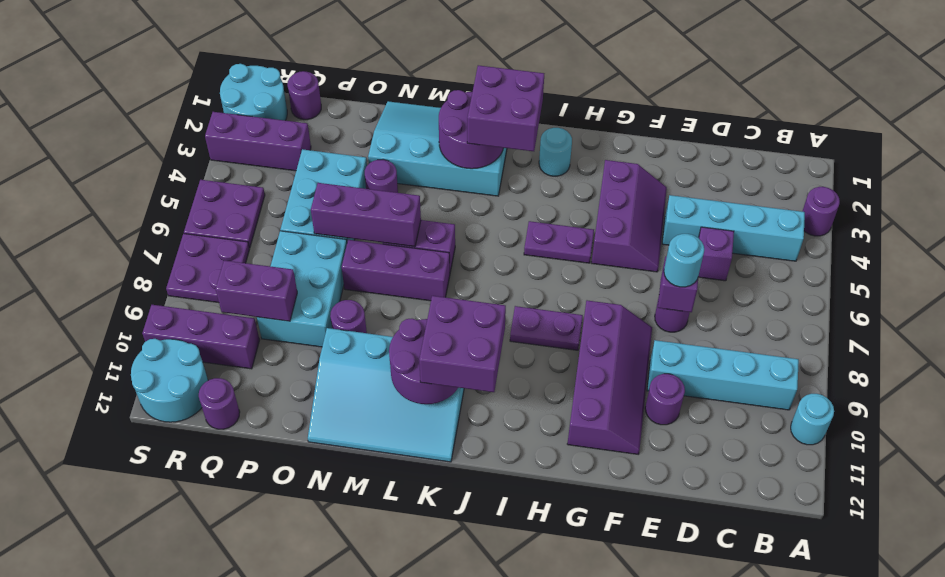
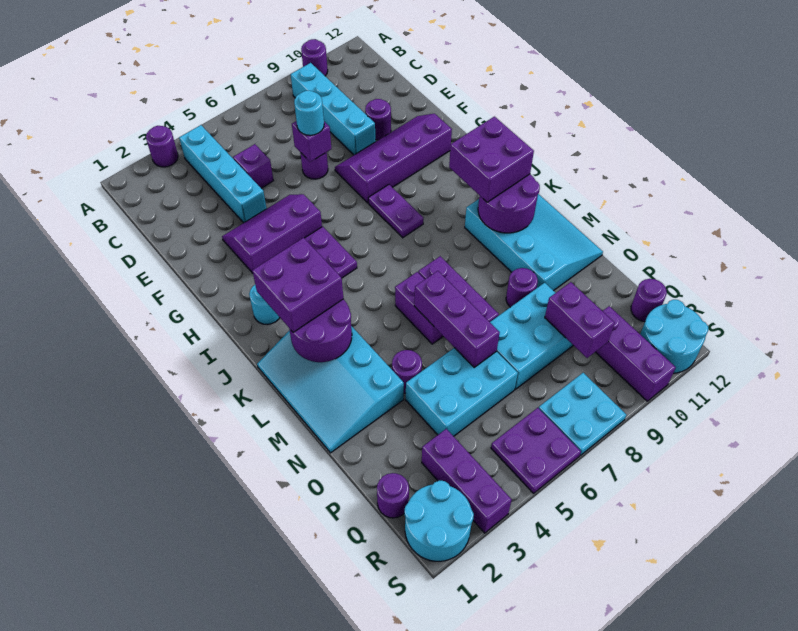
cyan 1x1 round brick [791,394,834,445] -> purple 1x1 round brick [301,39,328,76]
purple 2x2 plate [166,234,250,303] -> cyan 2x2 plate [539,373,626,455]

